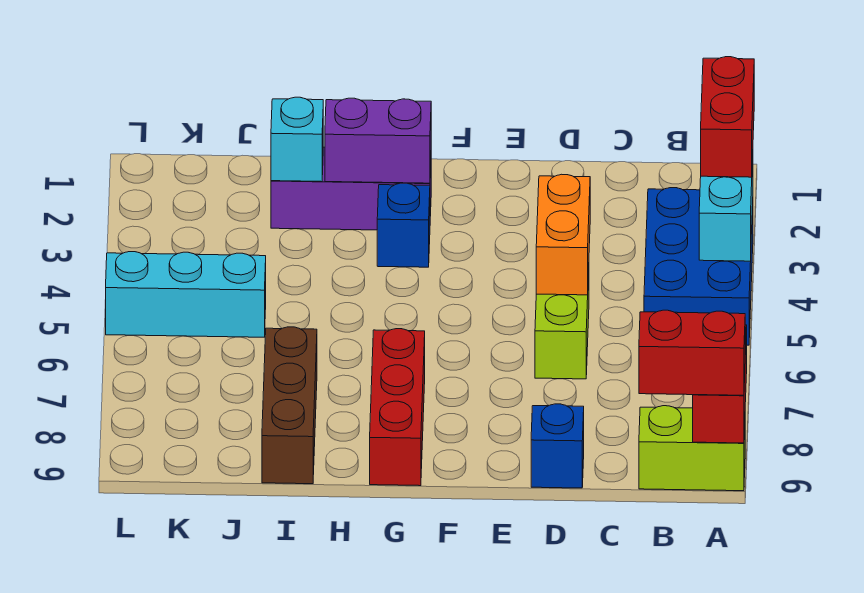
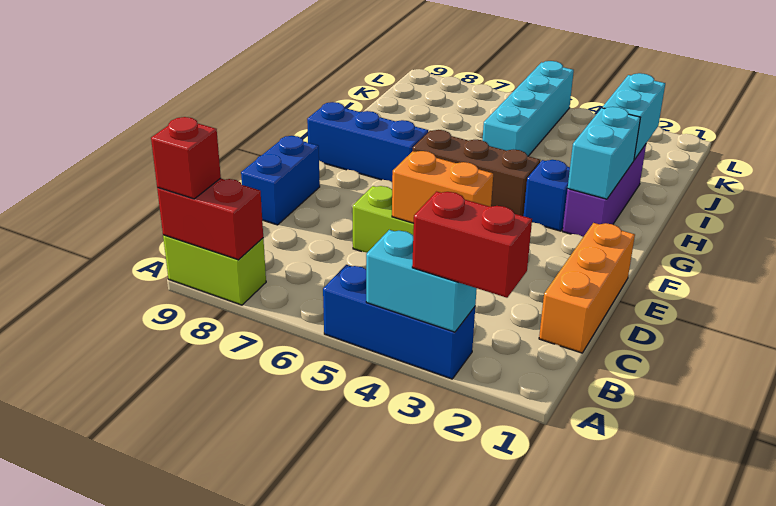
blue 2x3 brick [644,188,753,345] -> blue 1x3 brick [323,265,475,379]
lime 1x2 brick [639,406,745,491] -> lime 1x2 brick turned to [163,235,266,305]
red 1x2 brick [639,310,745,395] -> red 1x1 brick [151,117,221,199]
none -> orange 1x3 brick [539,223,635,353]
blue 1x1 brick [531,404,584,488] -> blue 1x2 brick [241,136,320,225]
purple 1x2 brick [325,98,431,183] -> cyan 1x2 brick [568,107,640,199]
red 1x3 brick [370,329,425,486] -> blue 1x3 brick [307,102,428,182]
cyan 1x1 brick [271,97,323,182] -> cyan 1x2 brick [602,73,665,160]
brown 1x3 brick [262,327,317,484] -> brown 1x3 brick moved to [413,130,540,216]
cyan 1x3 brick [106,252,266,337] -> cyan 1x4 brick [483,61,574,156]

